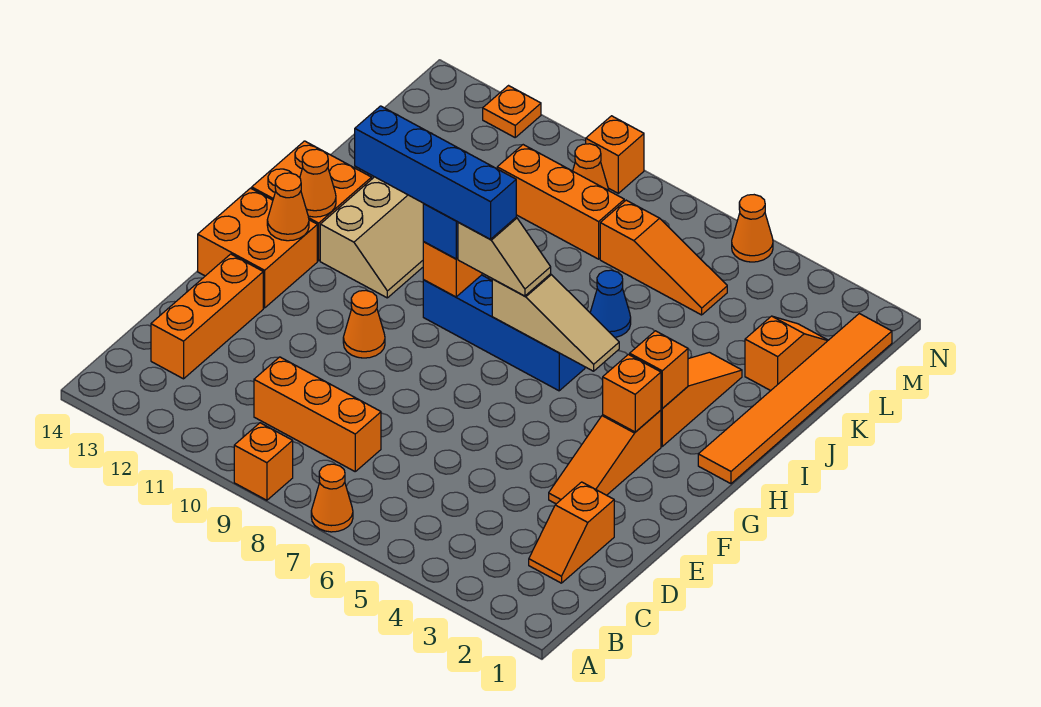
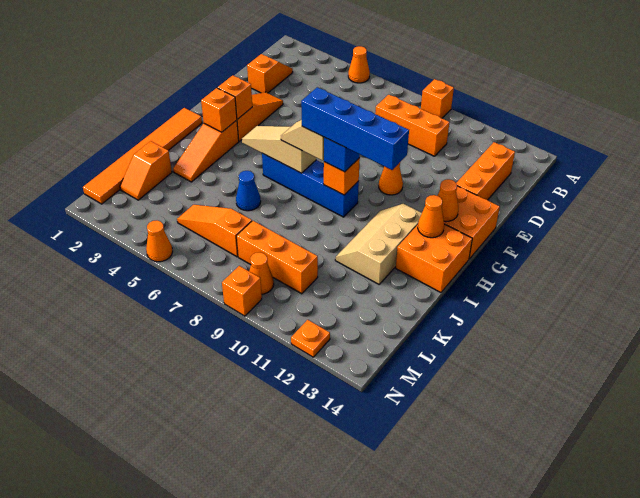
orange 1x1 cone [311,464,353,532] -> orange 1x1 cone moved to [348,46,370,83]

